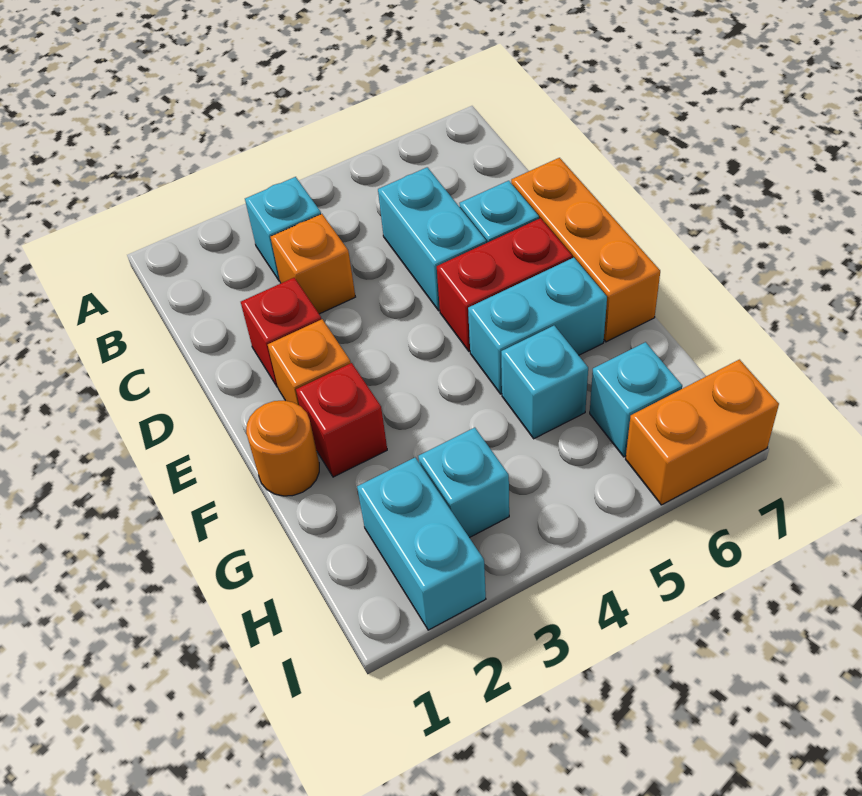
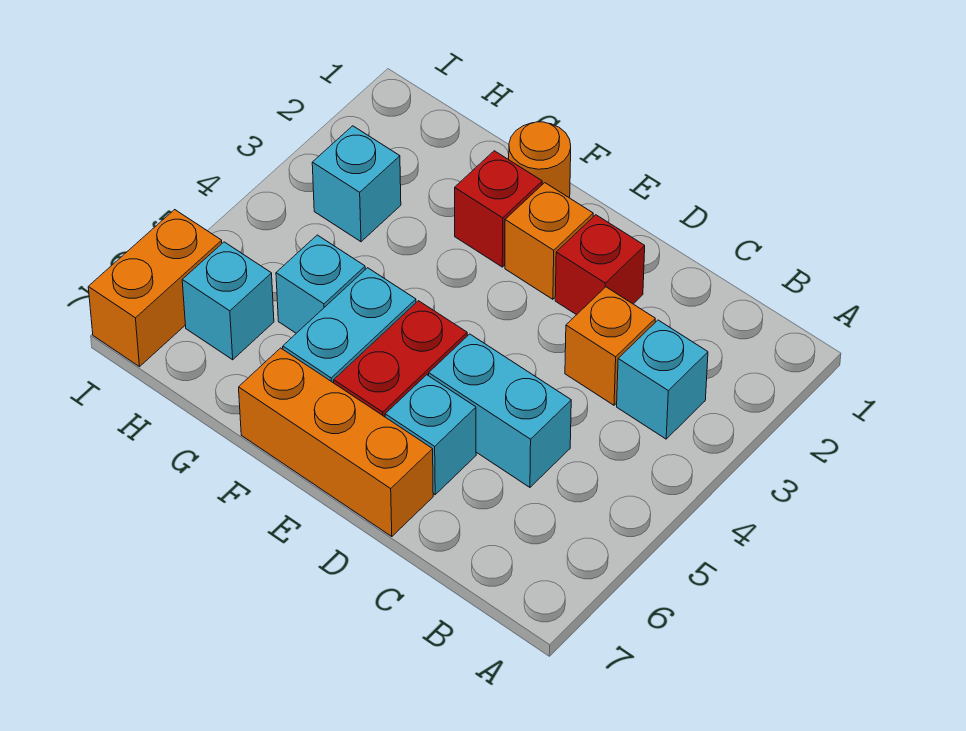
cyan 1x2 brick [357,458,486,630] -> none

